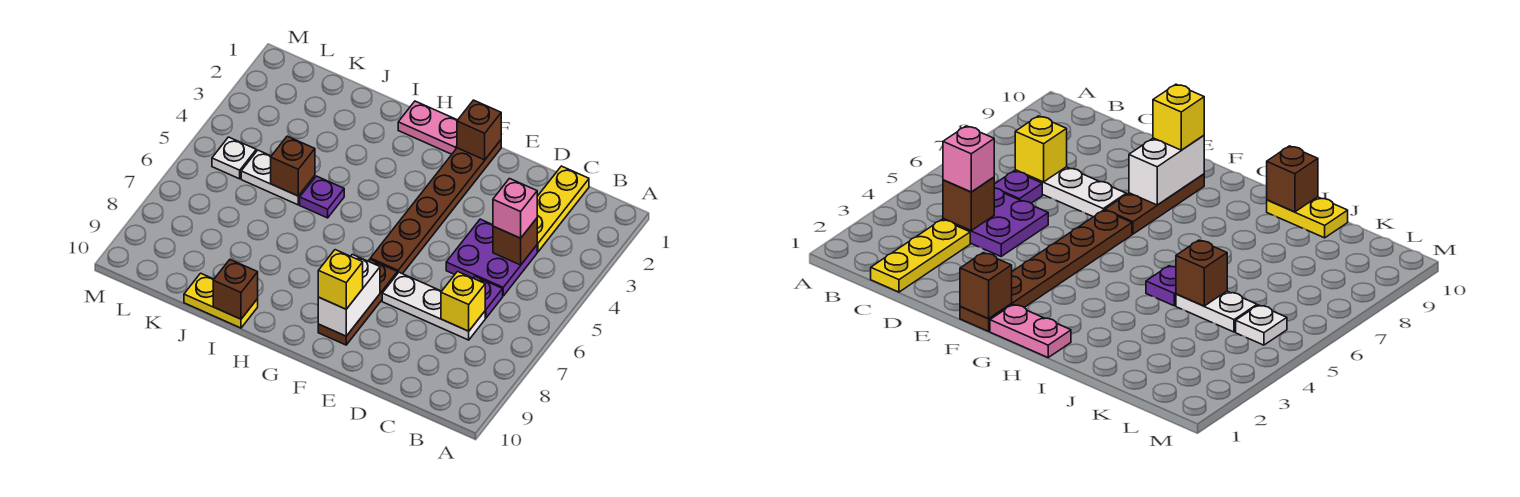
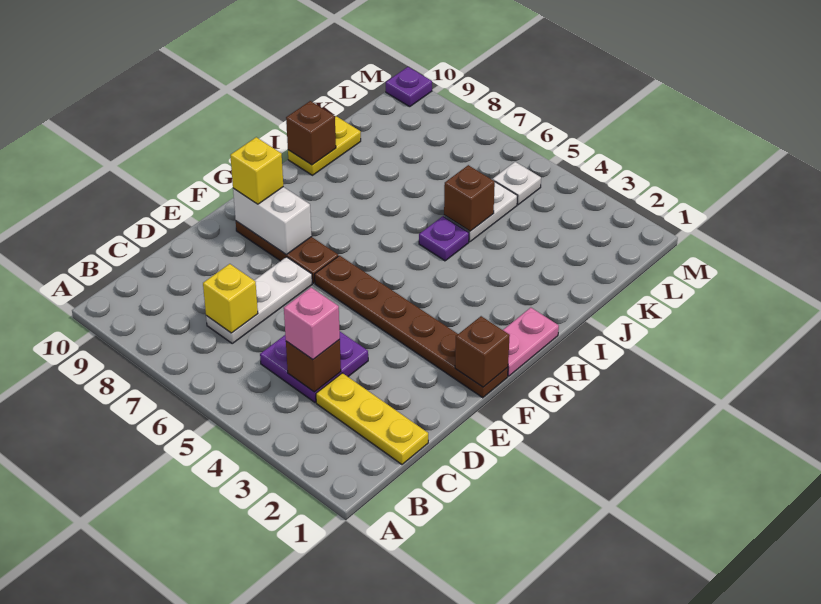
purple 1x1 plate [474,277,503,318] -> purple 1x1 plate moved to [386,67,432,107]

